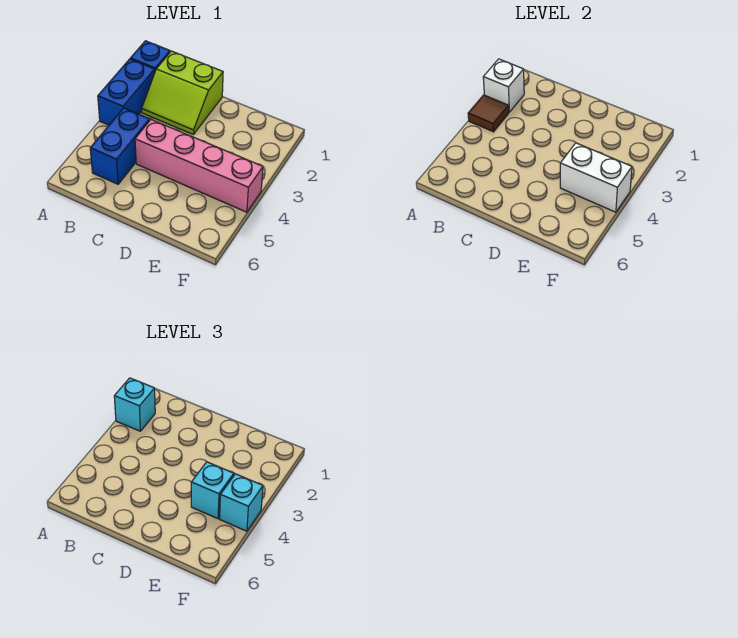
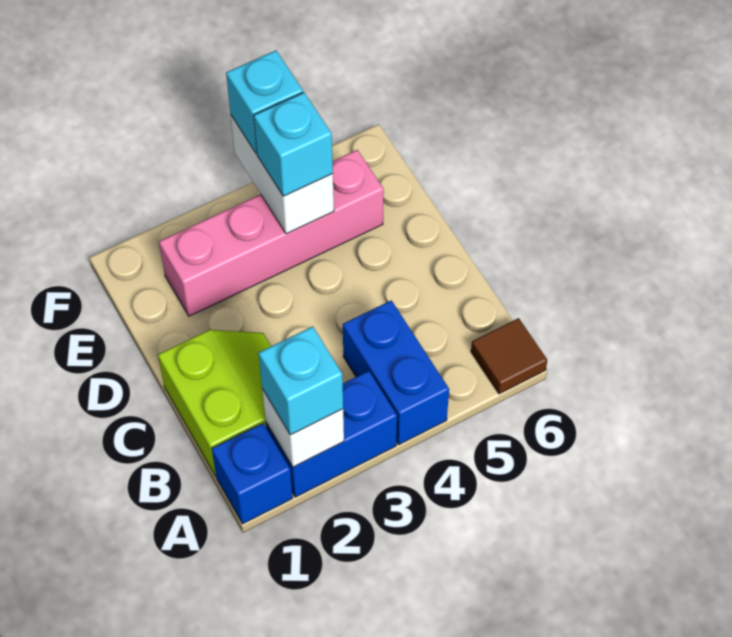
brown 1x1 tile [468,95,509,132] -> brown 1x1 tile moved to [471,318,547,394]
blue 1x2 brick [90,108,150,184] -> blue 1x2 brick turned to [343,300,449,445]
pink 1x4 brick [135,120,263,212] -> pink 1x4 brick turned to [159,150,384,316]

